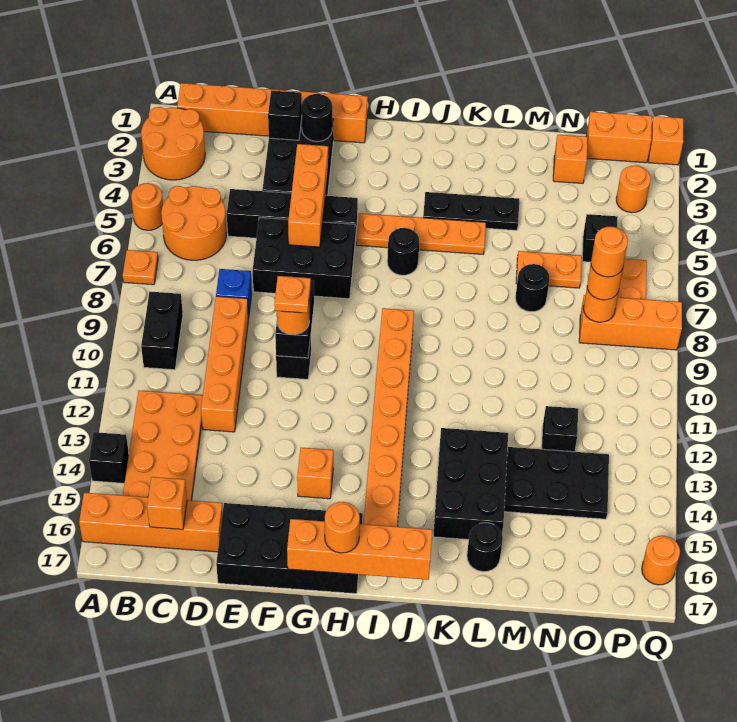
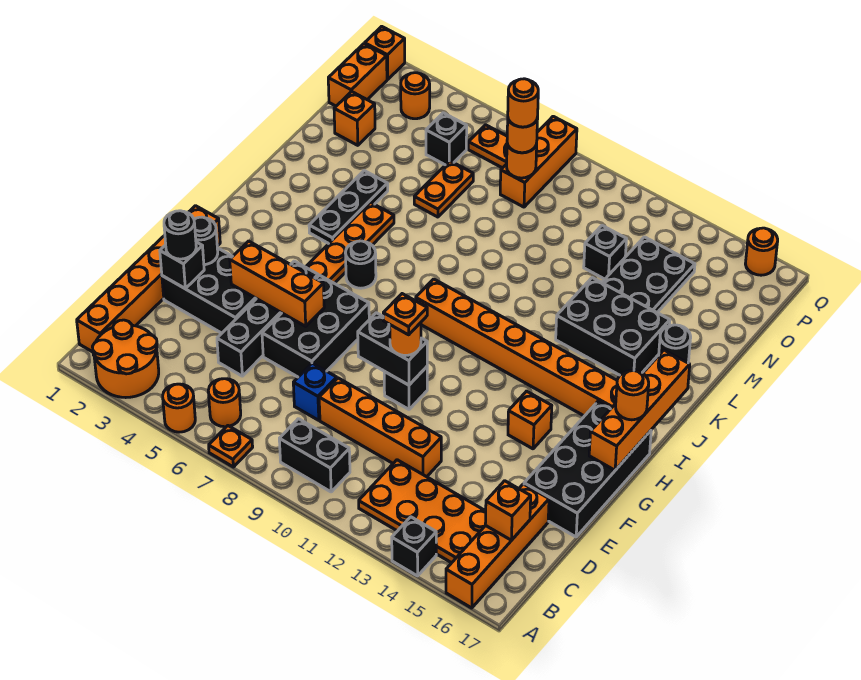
orange 2x2 round brick [161,186,226,260] -> orange 1x1 round brick [208,379,241,427]
black 1x1 round brick [515,264,549,312] -> black 1x1 round brick moved to [164,211,196,259]

